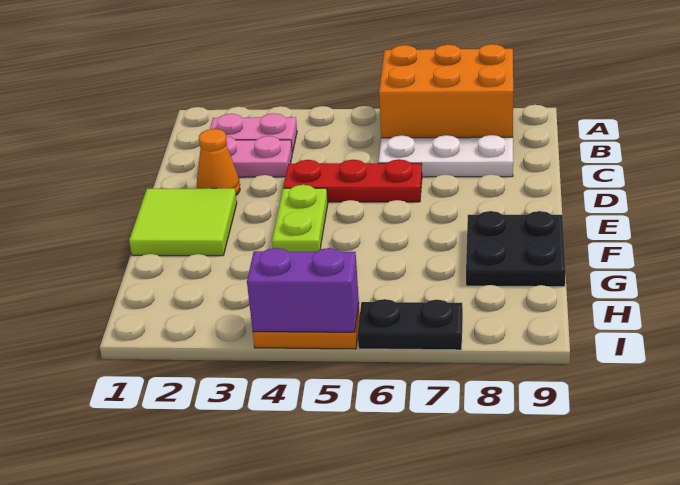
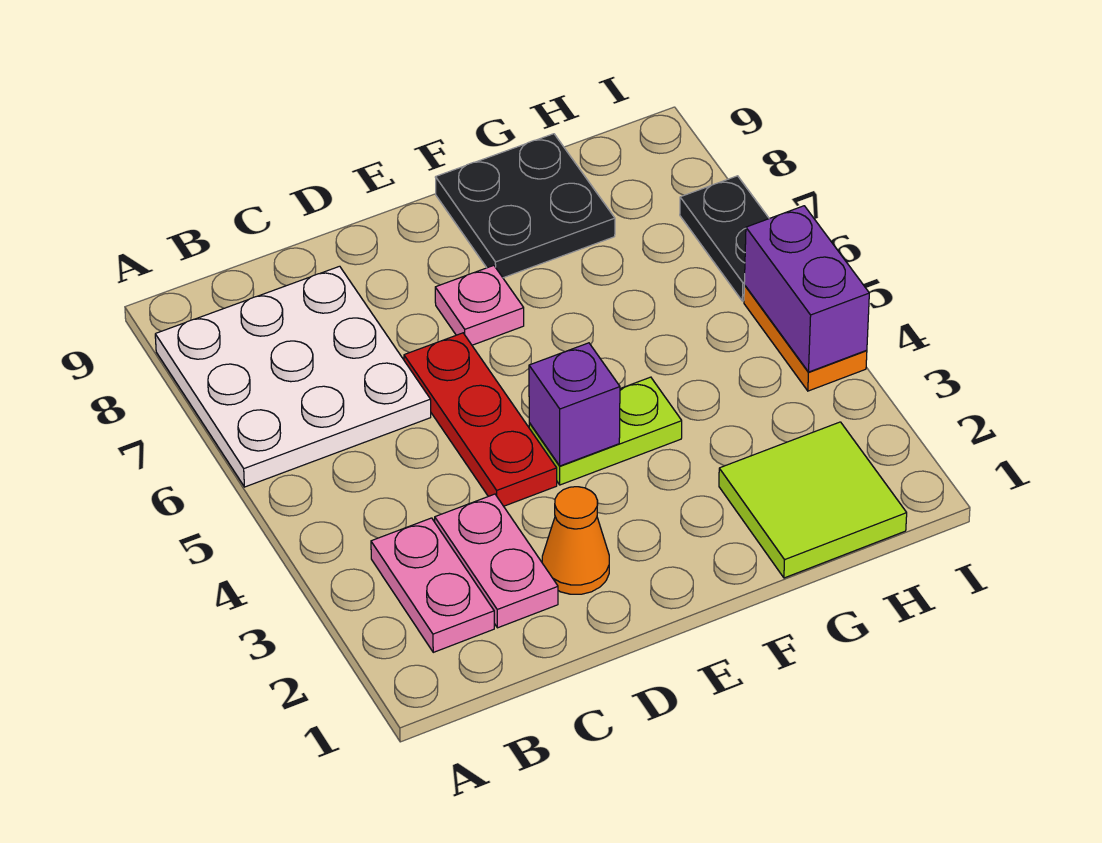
orange 2x3 brick [379,44,513,138] -> none
lime 2x2 tile [129,188,237,256] -> lime 2x2 tile moved to [719,422,907,578]
none -> purple 1x1 brick [529,343,620,466]
none -> pink 1x1 plate [435,265,524,345]

